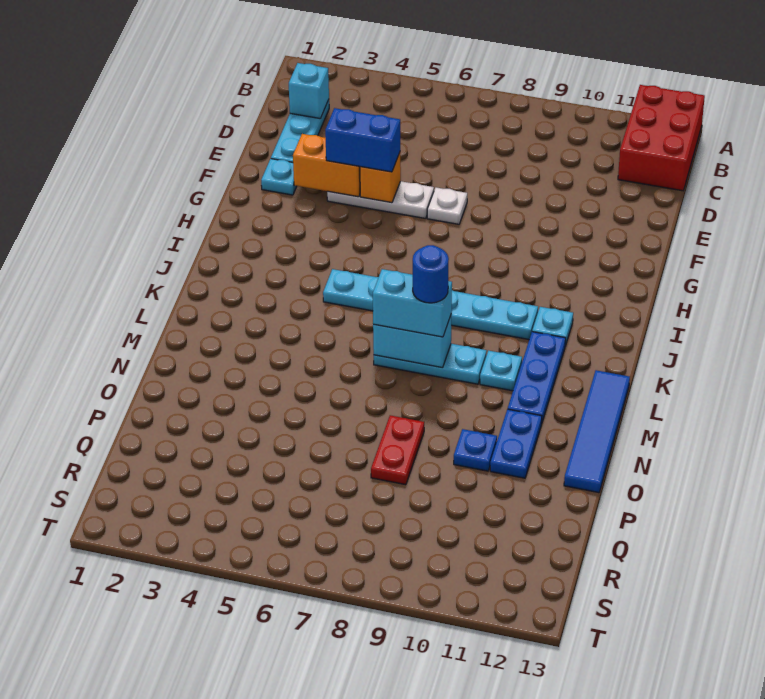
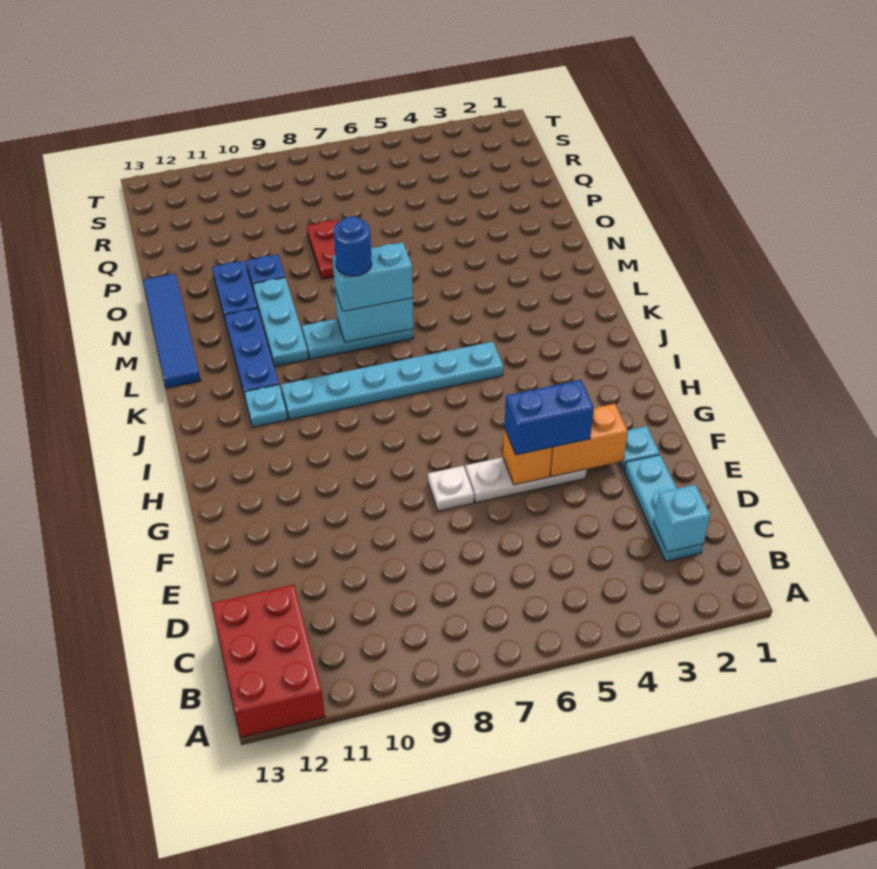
cyan 1x1 plate [480,351,522,391] -> cyan 1x3 plate [253,278,308,366]

